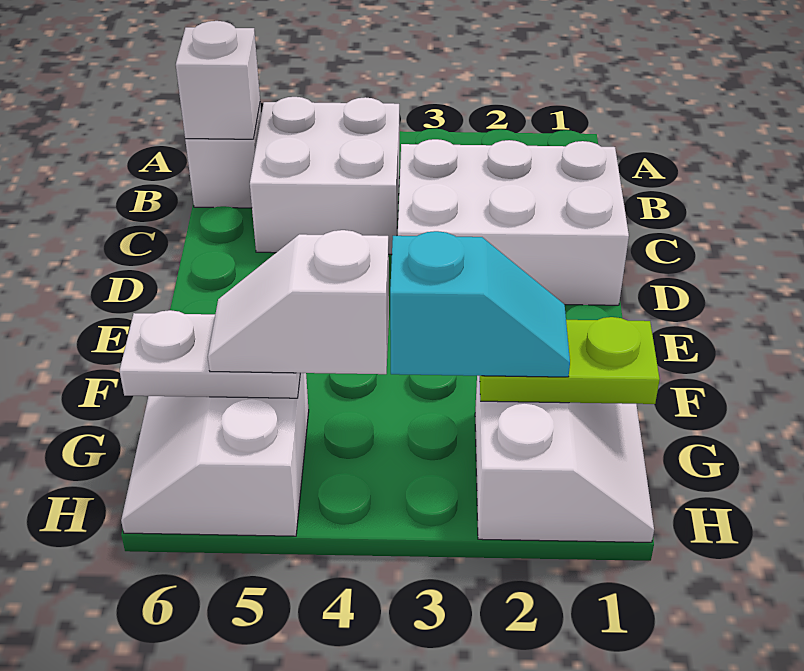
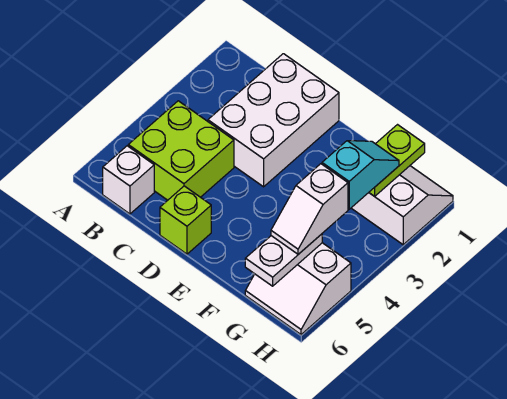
white 2x2 brick [250,97,399,254] -> lime 2x2 brick [128,101,234,200]
white 1x1 brick [176,21,260,139] -> none
none -> lime 1x1 brick [160,186,211,254]

